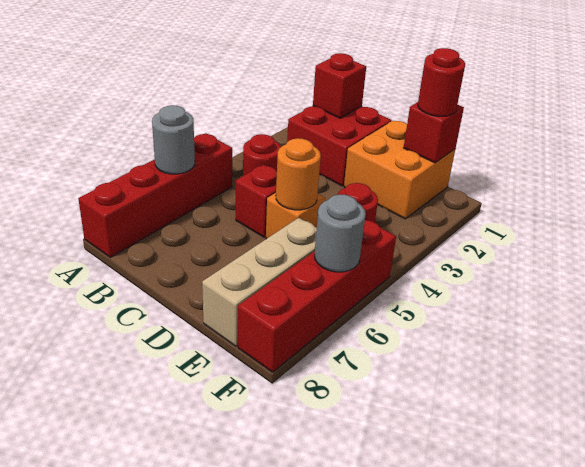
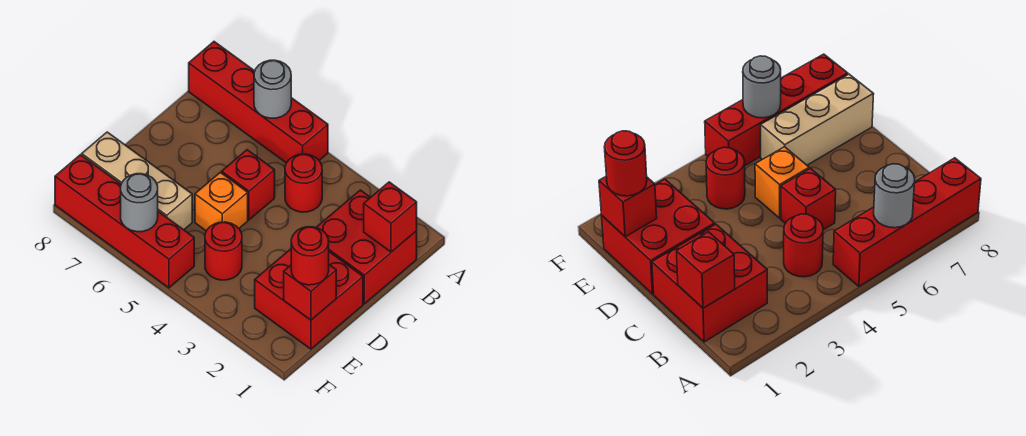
orange 2x2 brick [344,121,455,219] -> red 2x2 brick [255,249,363,349]
orange 1x1 round brick [276,138,321,210] -> none

